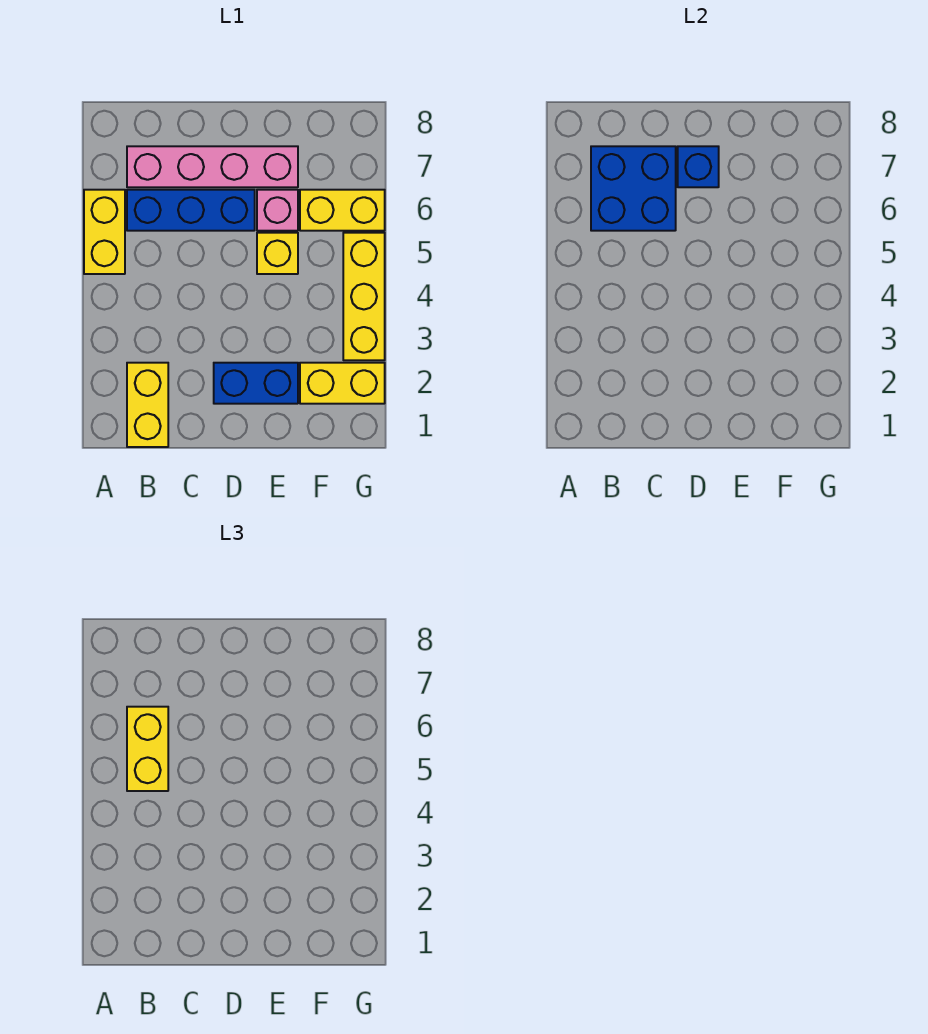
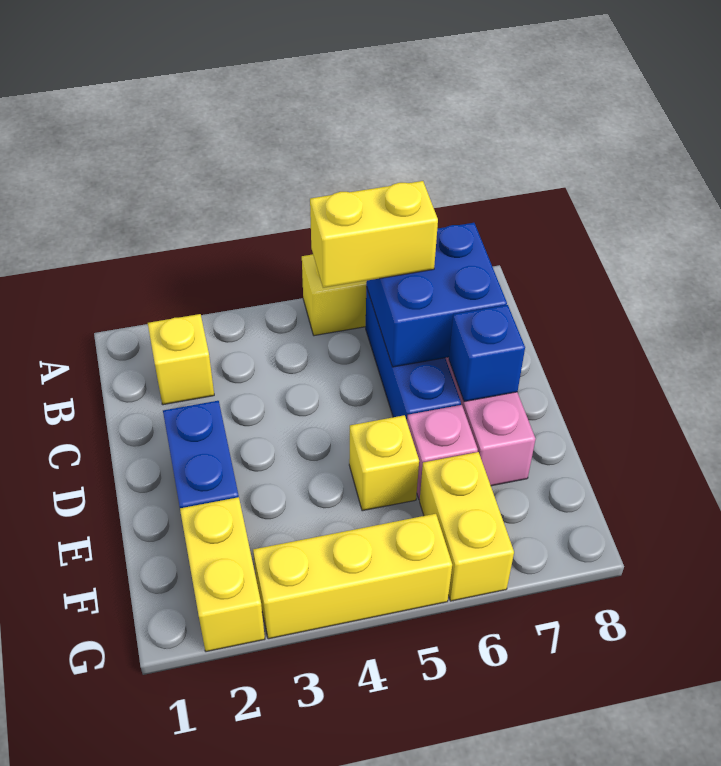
yellow 1x2 brick [127,363,168,447] -> yellow 1x1 brick [148,314,214,405]

